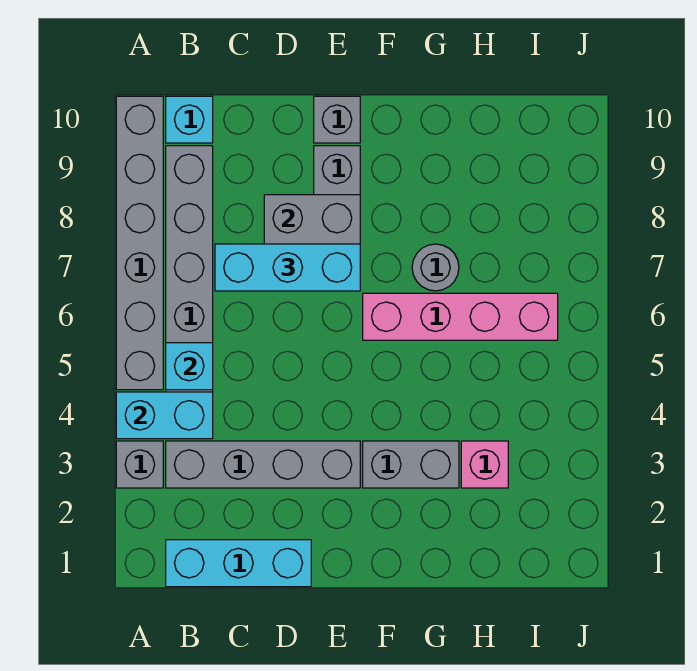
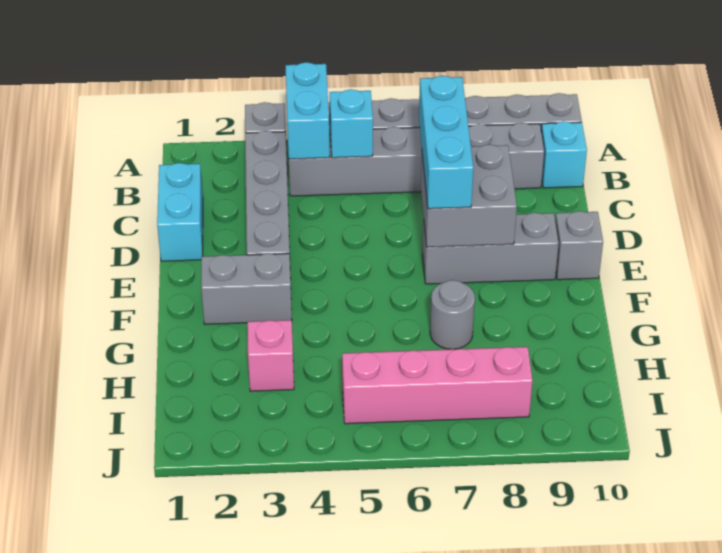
cyan 1x3 brick [166,540,311,587] -> cyan 1x2 brick [157,163,203,261]
grey 1x2 brick [363,441,459,488] -> grey 1x2 brick turned to [201,253,292,324]
pink 1x4 brick [363,293,558,340] -> pink 1x4 brick turned to [342,347,532,424]

